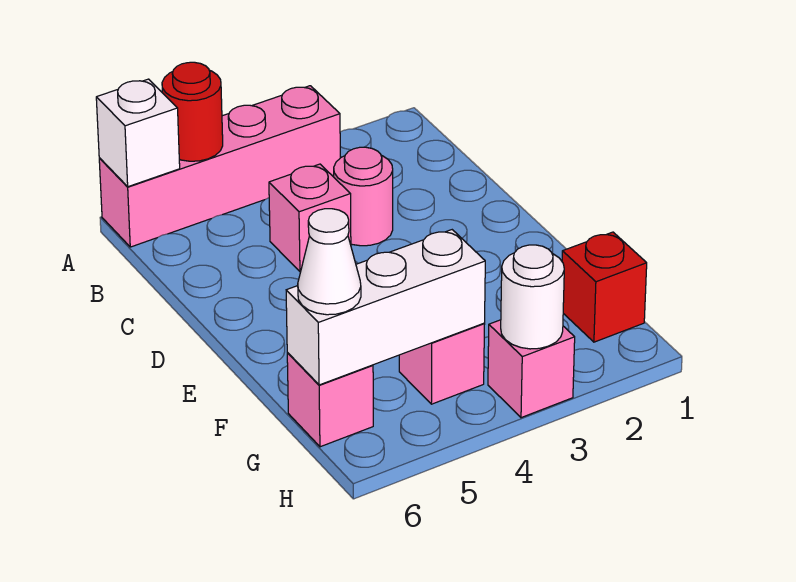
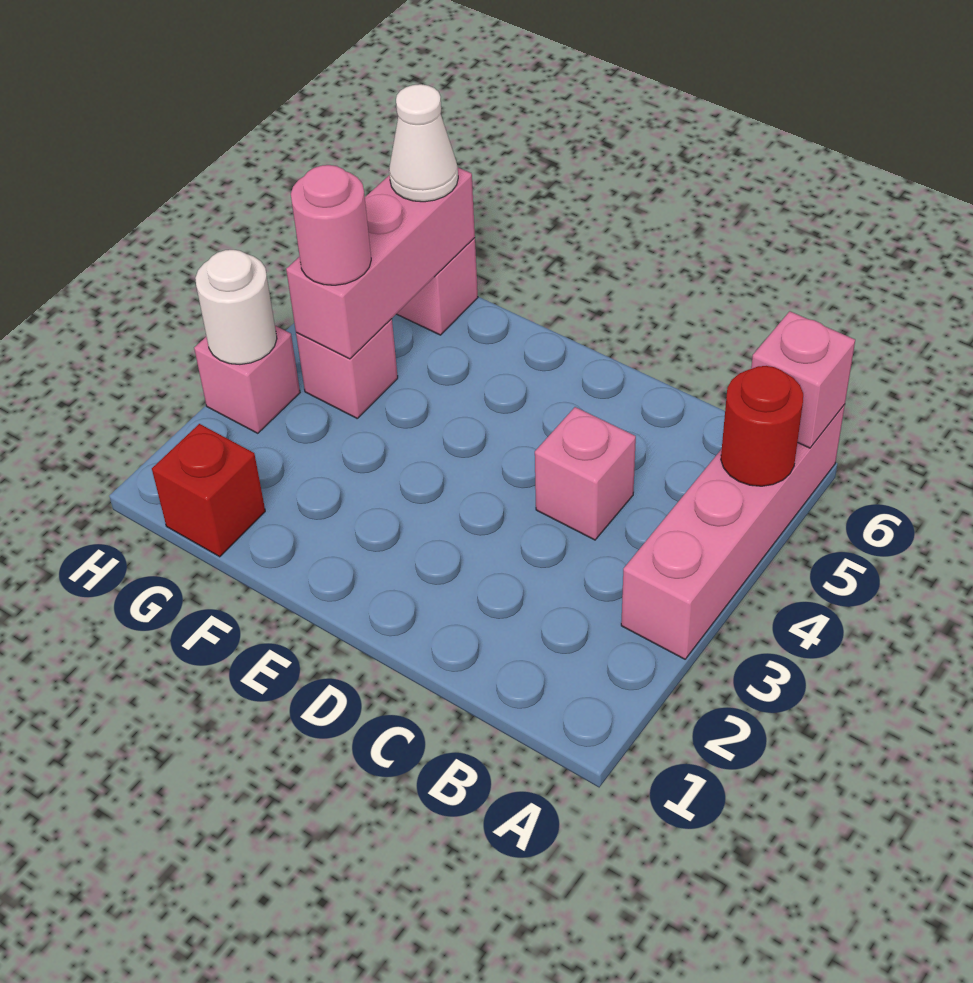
white 1x1 brick [96,79,180,187] -> pink 1x1 brick [751,311,855,448]
pink 1x1 round brick [334,147,393,246] -> pink 1x1 round brick moved to [291,165,371,285]
white 1x3 brick [286,230,485,385] -> pink 1x3 brick [286,168,475,359]

